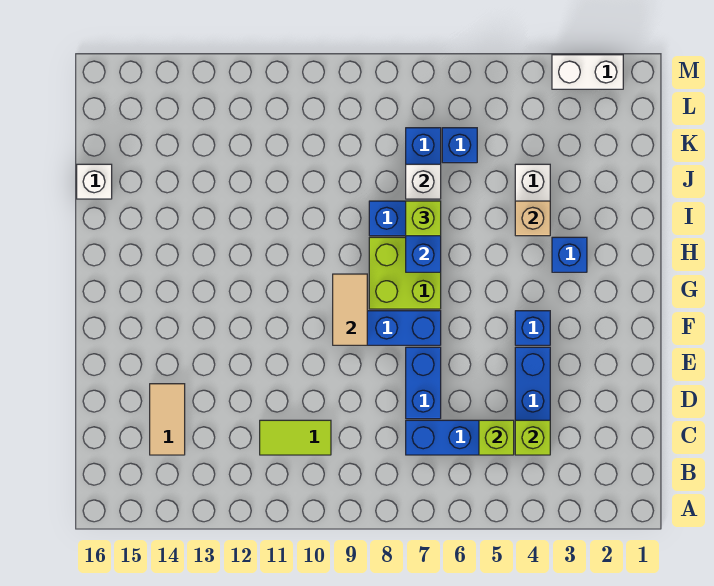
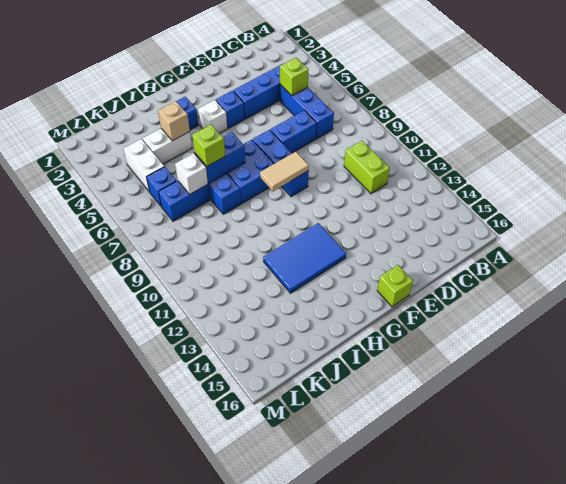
lime 1x1 brick [515,420,550,455] -> lime 1x1 brick moved to [377,265,413,307]
lime 1x2 tile [260,420,331,455] -> lime 1x2 brick [344,141,390,194]
tan 1x2 tile [150,384,185,455] -> none
lime 2x2 brick [369,237,441,309] -> blue 2x2 brick [227,140,274,203]
none -> blue 2x3 tile [263,223,346,293]
white 1x1 brick [77,164,112,199] -> white 1x1 brick moved to [198,100,228,133]
white 1x2 brick [552,55,623,89] -> white 1x2 brick moved to [123,139,164,192]

